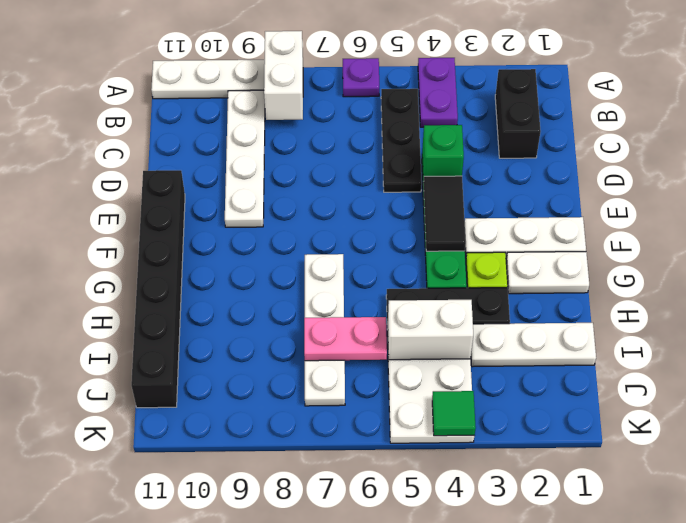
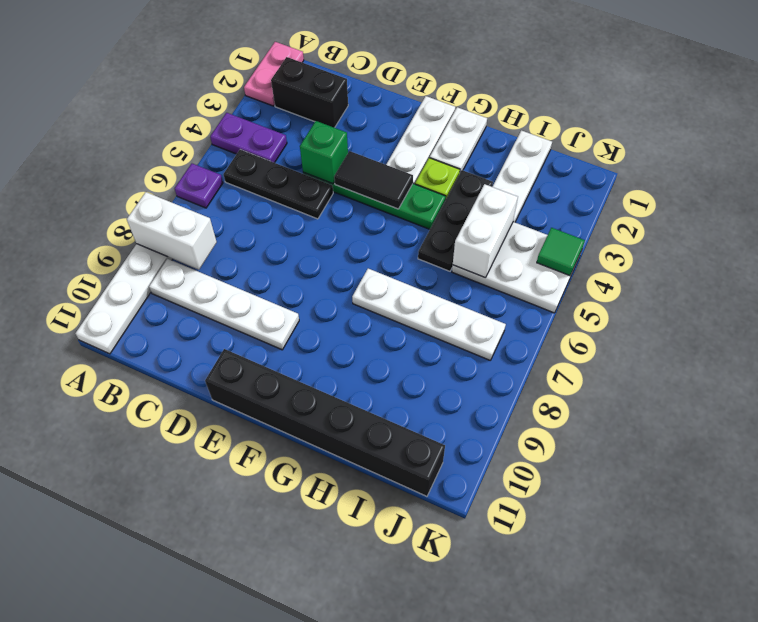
pink 1x2 plate [304,317,387,361] -> pink 1x2 plate moved to [244,42,304,106]

